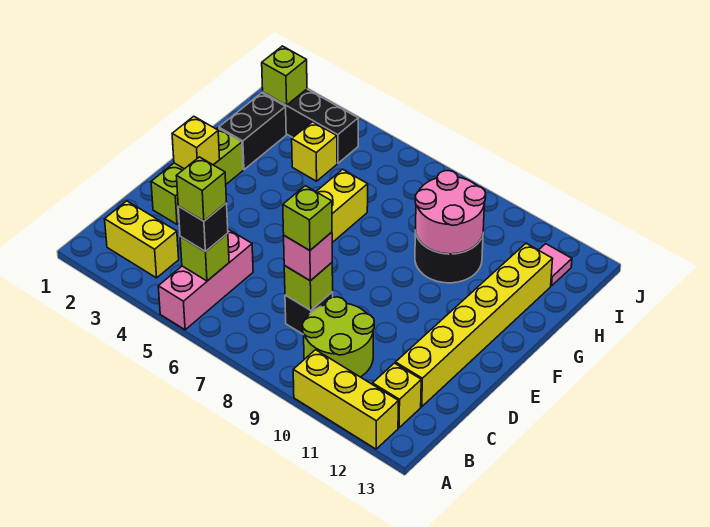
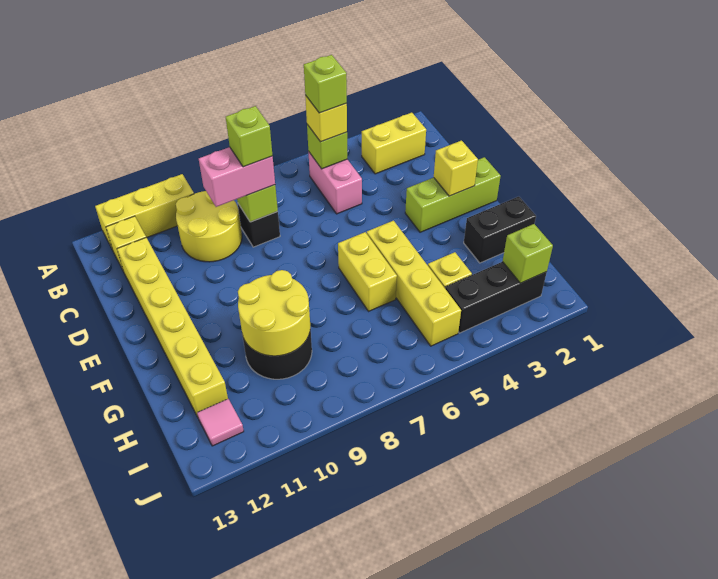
pink 1x3 brick [158,229,253,330] -> pink 1x2 brick [308,151,362,214]
black 1x1 brick [178,203,228,252] -> yellow 1x1 brick [305,95,347,142]
lime 2x2 round brick [303,297,374,377] -> yellow 2x2 round brick [176,191,242,262]
pink 1x1 brick [284,232,332,281] -> pink 1x2 brick [199,147,275,207]
lime 1x3 brick [151,128,243,224] -> lime 1x3 brick turned to [405,157,501,232]
none -> yellow 1x4 brick [367,221,461,346]
black 1x2 brick [219,93,286,170] -> black 1x2 brick turned to [464,197,536,263]
pink 2x2 round brick [415,171,486,254] -> yellow 2x2 round brick [238,270,310,356]

